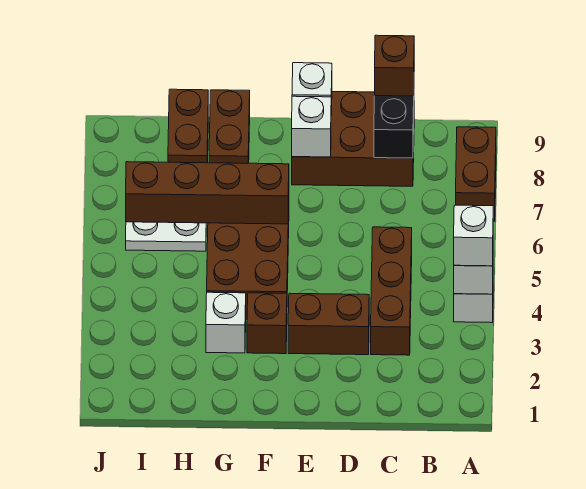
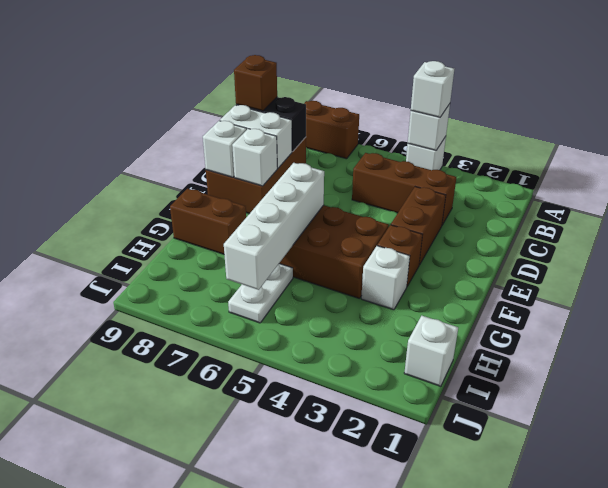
none -> white 1x2 brick [220,105,292,168]
brown 1x4 brick [126,162,289,224] -> white 1x4 brick [224,163,324,290]
brown 1x2 brick [168,89,208,163] -> none
none -> white 1x1 brick [404,316,458,386]

